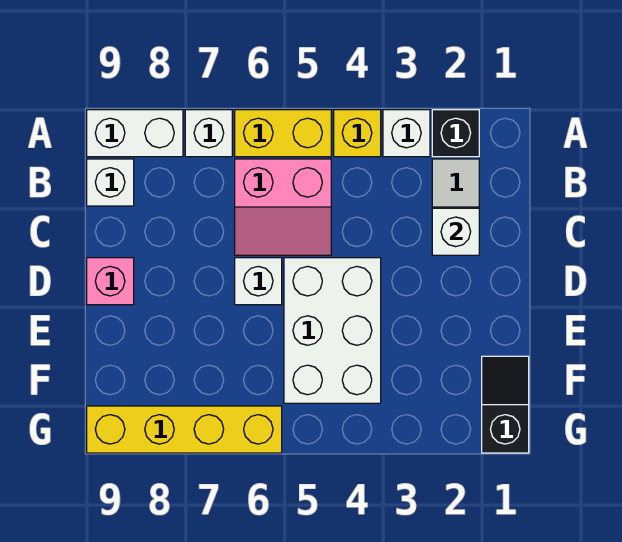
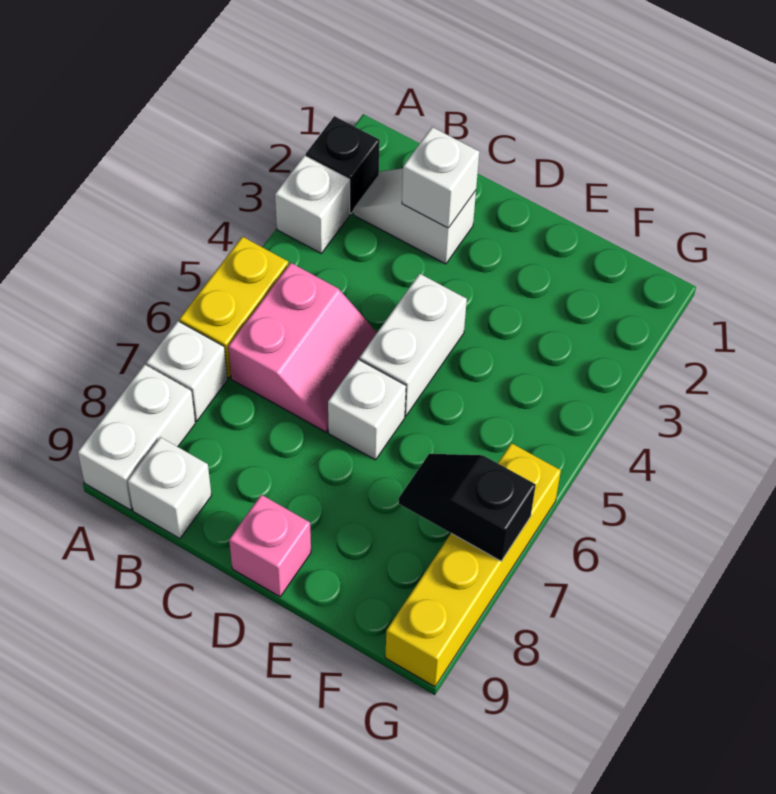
yellow 1x1 brick [334,110,381,157] -> none
white 2x3 brick [284,258,381,403] -> white 1x2 brick [360,274,467,416]
black 1x2 slope [482,356,529,453] -> black 1x2 slope moved to [399,454,536,561]

